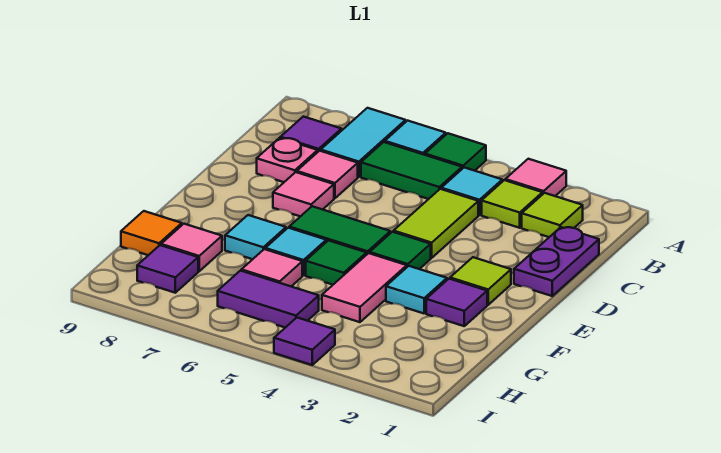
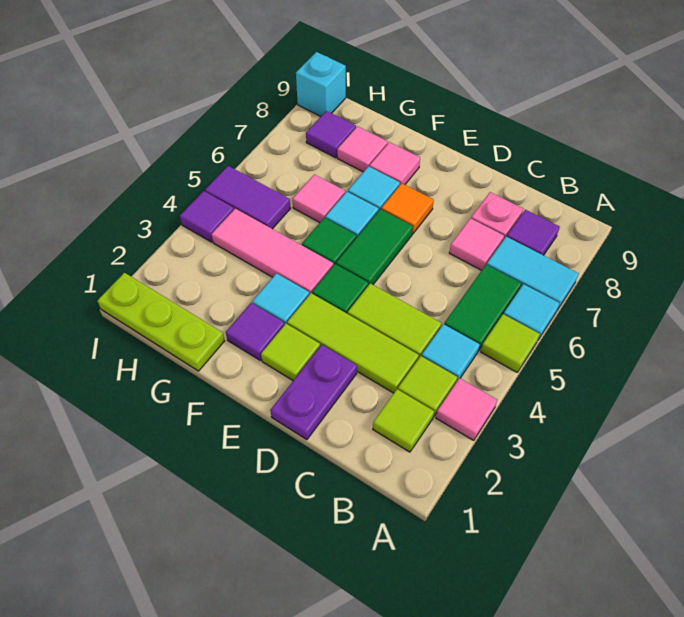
green 1x1 tile [425,133,486,171] -> lime 1x1 tile [481,314,540,372]
purple 1x2 plate [514,227,599,296] -> purple 1x2 plate turned to [270,345,357,440]
none -> lime 1x3 tile [287,293,419,393]
pink 1x1 tile [273,172,334,216] -> pink 1x1 tile moved to [369,142,420,185]
pink 1x2 tile [322,253,407,322] -> pink 1x3 tile [211,209,333,295]
none -> lime 1x3 plate [97,273,224,371]
orange 1x1 tile [121,211,182,255] -> orange 1x1 tile moved to [381,183,434,234]
purple 1x2 tile [218,271,319,328] -> purple 1x2 tile turned to [205,166,291,229]
none -> cyan 1x1 brick [296,52,346,116]

